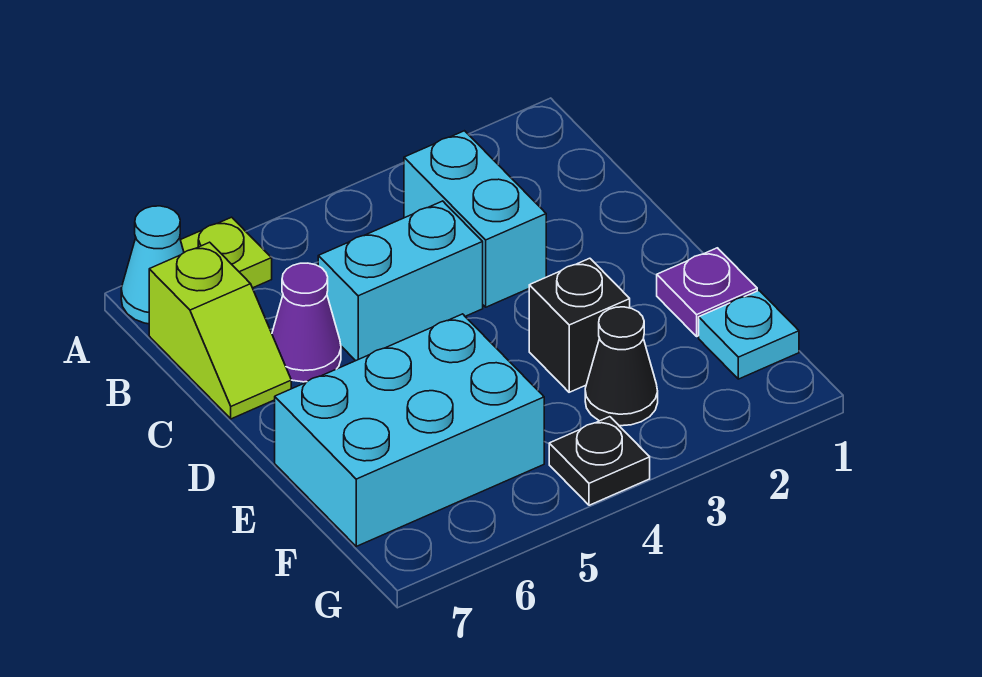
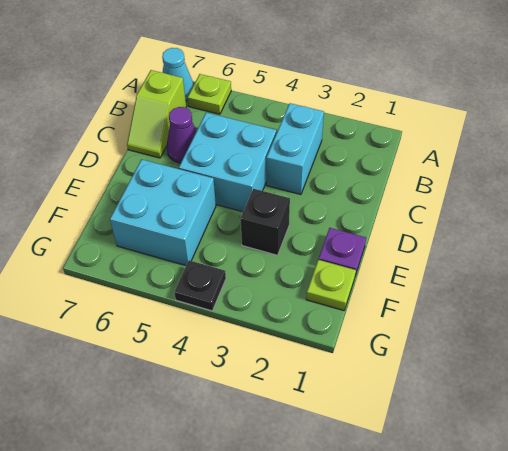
cyan 1x2 brick [318,201,483,361] -> cyan 2x2 brick [179,113,276,212]
cyan 2x3 brick [275,314,544,546] -> cyan 2x2 brick [110,159,216,266]
cyan 1x1 plate [699,291,799,379] -> lime 1x1 plate [306,260,356,310]
black 1x1 cone [585,307,658,426] -> none

